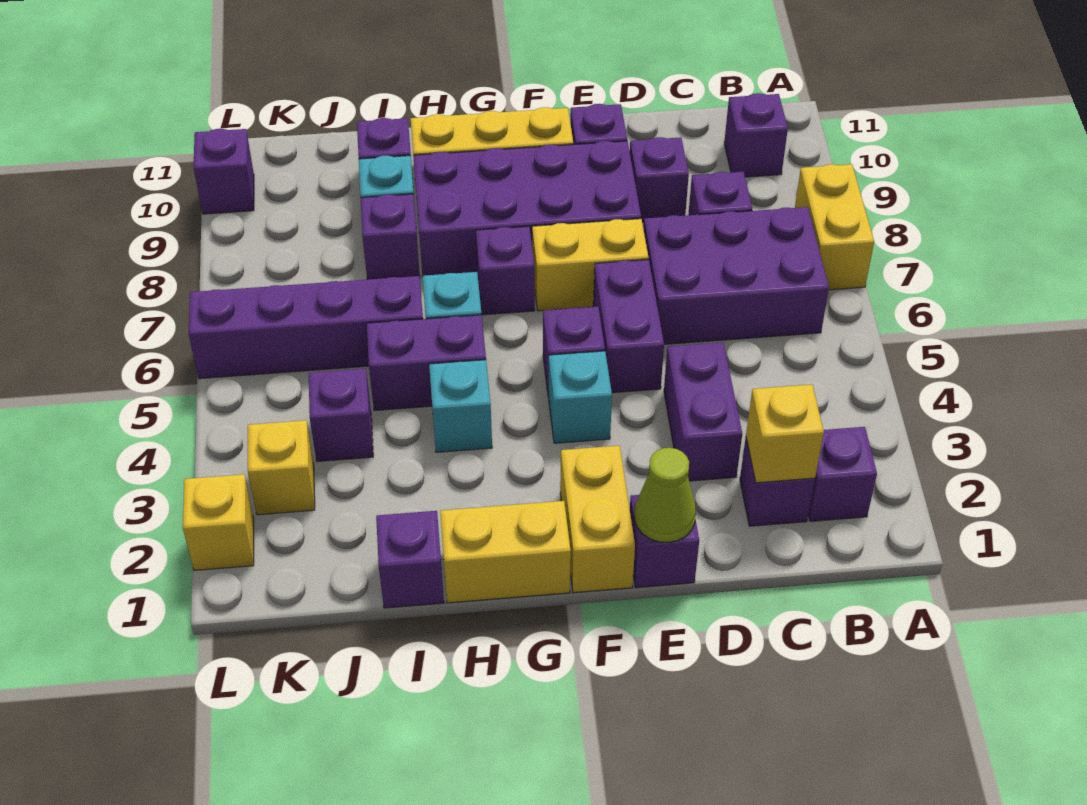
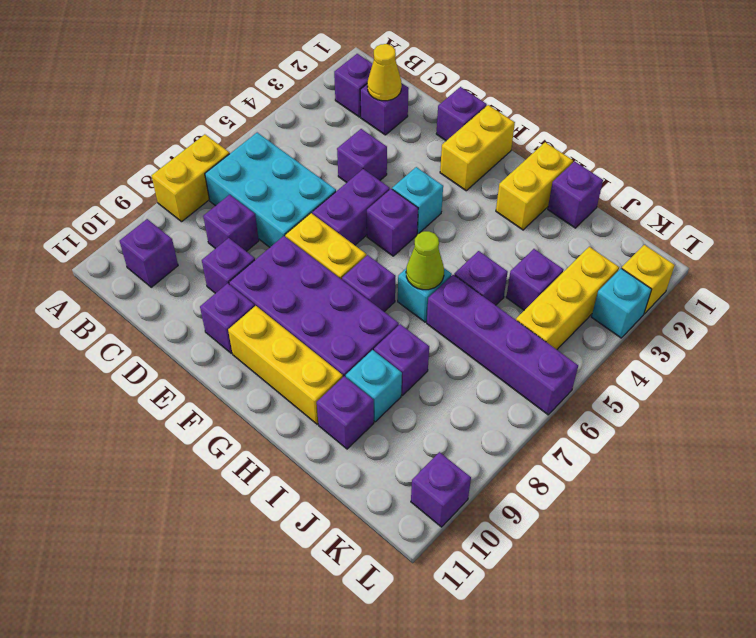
purple 2x3 brick [644,207,829,344] -> cyan 2x3 brick [205,133,336,247]
yellow 1x1 brick [746,384,824,483] -> yellow 1x1 cone [367,44,402,101]
purple 1x2 brick [664,342,742,481] -> purple 1x1 brick [337,129,387,183]
lime 1x1 cone [634,448,696,542] -> lime 1x1 cone moved to [406,231,444,290]
yellow 1x2 brick [440,501,571,603] -> yellow 1x2 brick turned to [496,142,573,230]
cyan 1x1 brick [429,360,492,452] -> cyan 1x1 brick moved to [592,268,652,338]
purple 1x2 brick [367,315,486,411] -> purple 1x1 brick [454,251,508,305]
yellow 1x1 brick [248,420,315,515] -> yellow 1x3 brick [516,247,619,350]

